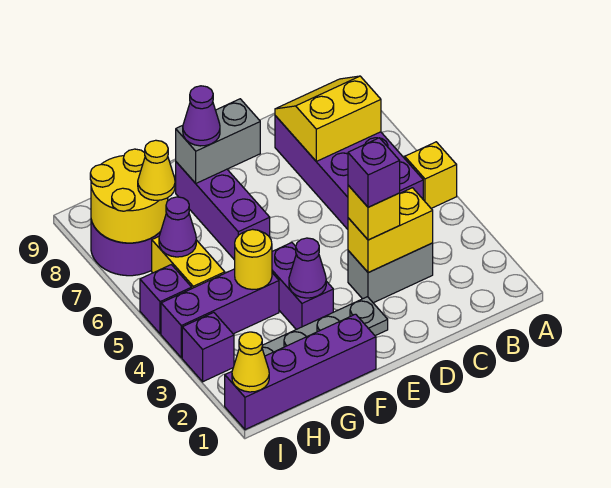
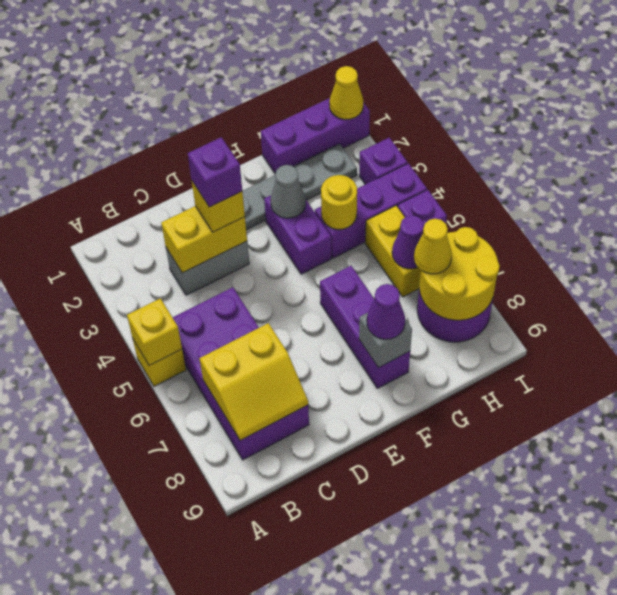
none -> yellow 1x1 brick [127,298,182,366]
grey 1x2 brick [176,99,260,183] -> grey 1x1 brick [359,313,412,368]
purple 1x4 brick [225,314,376,430] -> purple 1x3 brick [261,98,370,174]
purple 1x1 cone [289,238,326,298] -> grey 1x1 cone [270,165,306,218]

